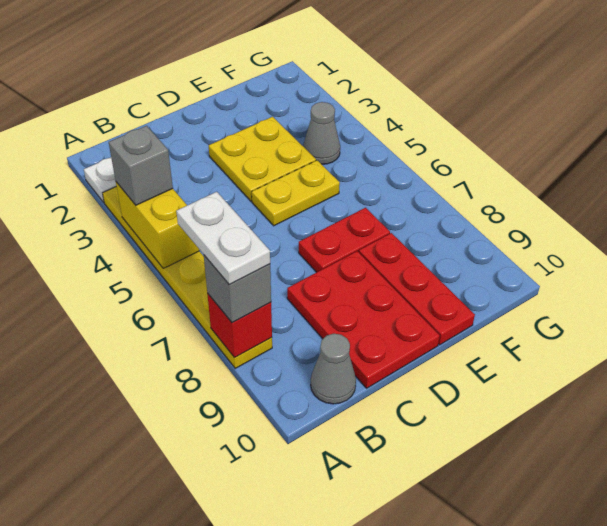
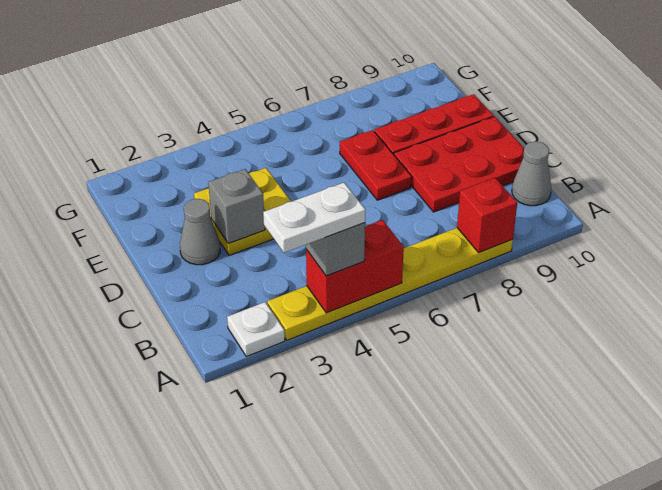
yellow 1x2 brick [116,182,199,268] -> red 1x2 brick [306,220,404,313]
white 1x2 plate [176,192,270,285] -> white 1x2 plate moved to [263,182,366,253]
grey 1x1 brick [204,255,271,323] -> grey 1x1 brick moved to [208,169,265,243]
yellow 1x2 plate [252,160,340,226] -> none
grey 1x1 cone [303,102,340,164] -> grey 1x1 cone moved to [180,199,220,265]

